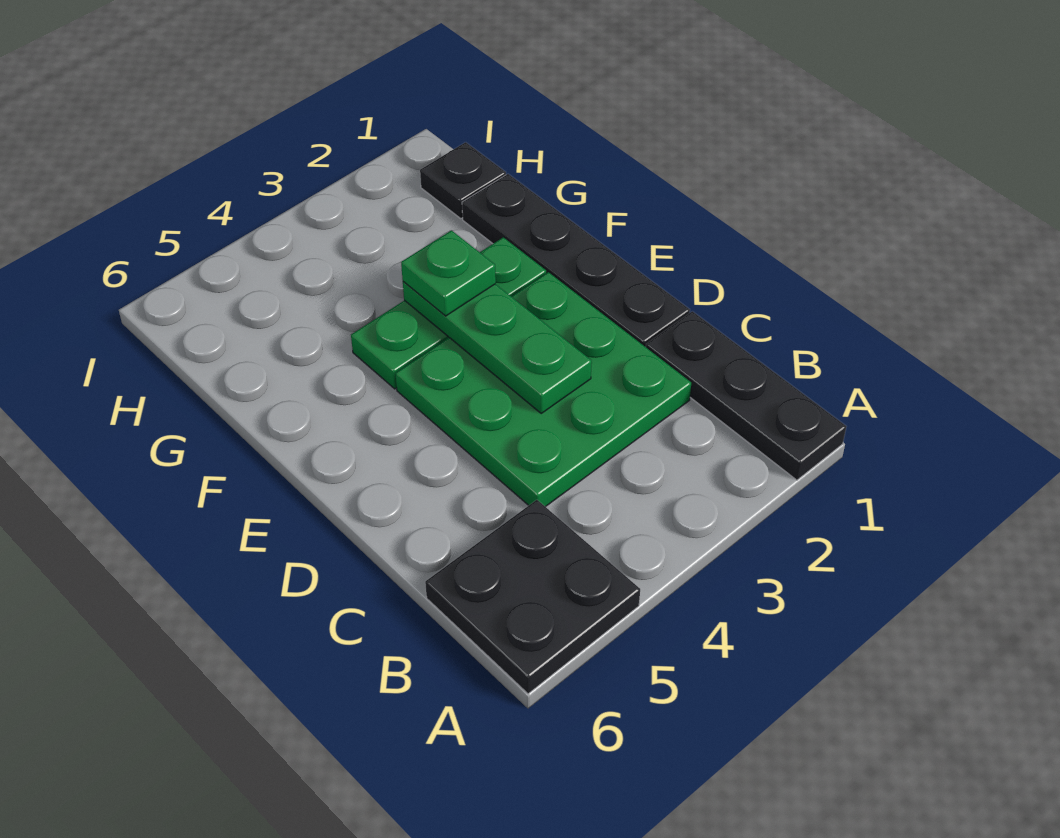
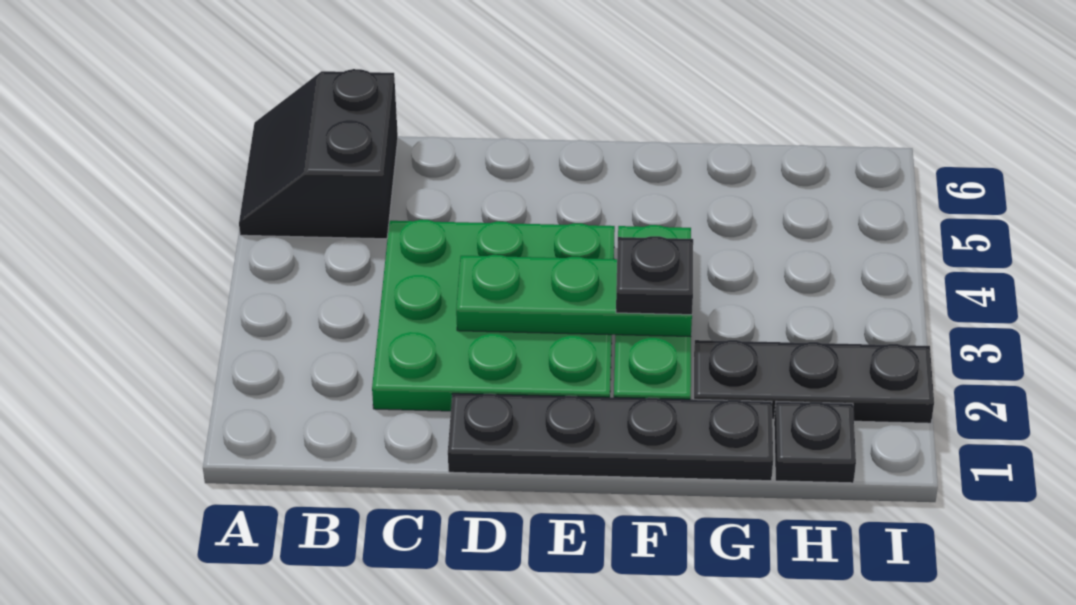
black 1x3 plate [646,311,846,480] -> black 1x3 plate moved to [694,340,934,423]
black 2x2 plate [425,500,640,694] -> black 2x2 slope [239,69,398,239]
green 1x1 plate [401,230,496,316] -> black 1x1 plate [616,236,693,315]

